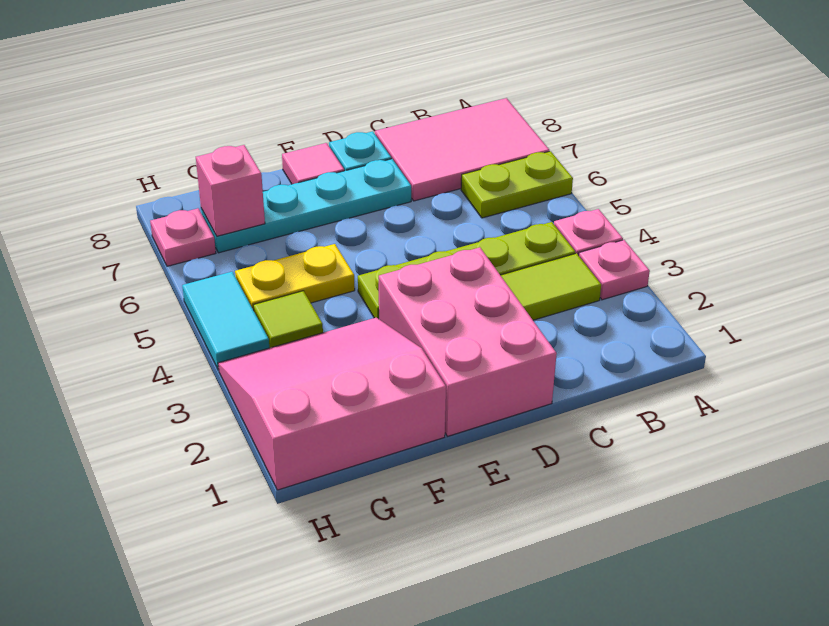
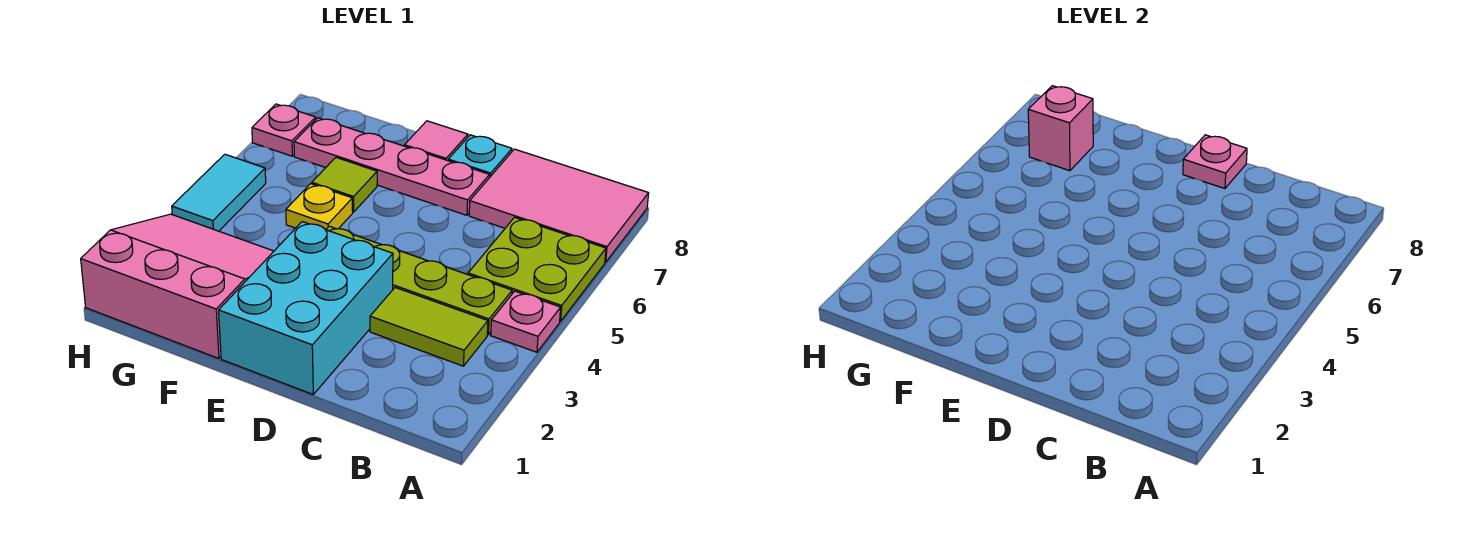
pink 1x1 plate [579,240,650,300] -> pink 1x1 plate moved to [1183,135,1247,188]
lime 1x2 plate [461,151,573,218] -> lime 2x2 plate [468,217,606,321]
pink 2x3 brick [379,247,557,436] -> cyan 2x3 brick [219,222,393,394]
cyan 1x4 plate [201,159,411,253] -> pink 1x4 plate [294,118,490,215]
yellow 1x2 plate [235,244,355,310] -> yellow 1x1 plate [286,184,353,230]
lime 1x1 tile [253,291,323,348] -> lime 1x1 tile moved to [312,158,377,212]

